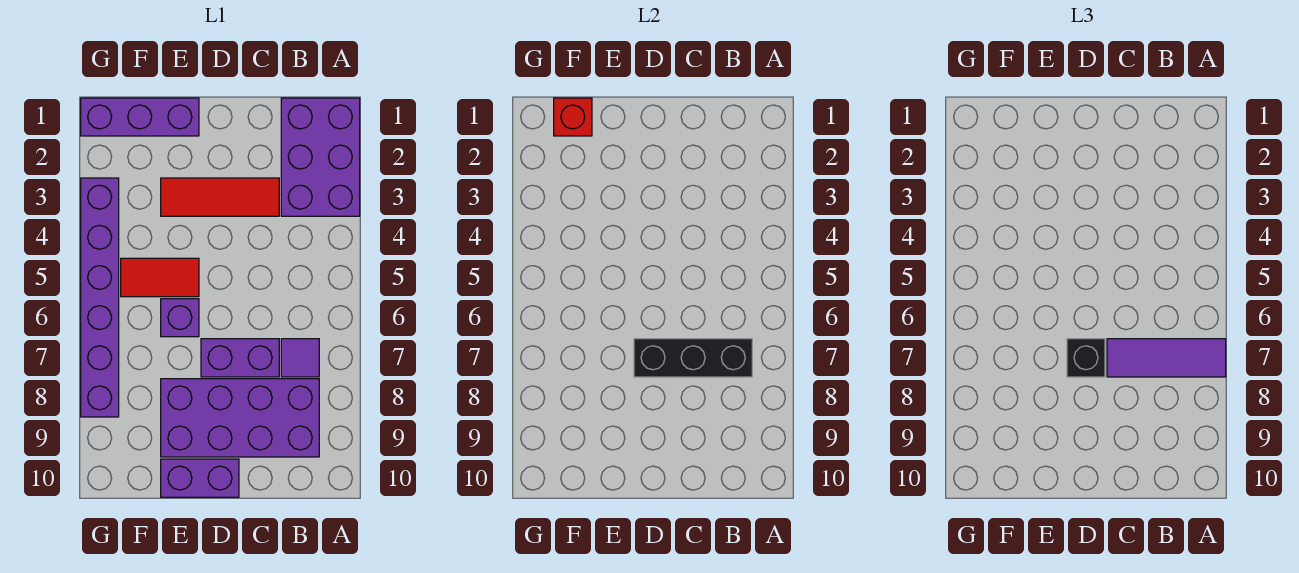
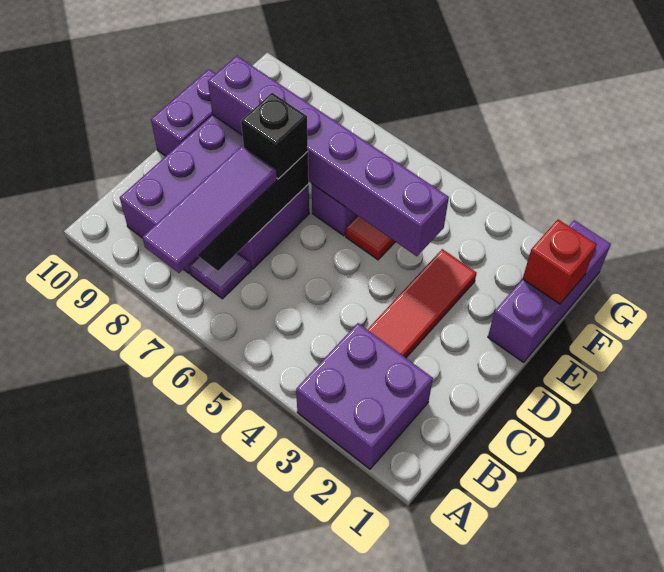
purple 2x3 brick [281,98,360,216] -> purple 2x2 brick [296,323,433,469]
purple 1x6 brick [81,178,119,417] -> purple 1x6 brick moved to [208,56,449,256]

